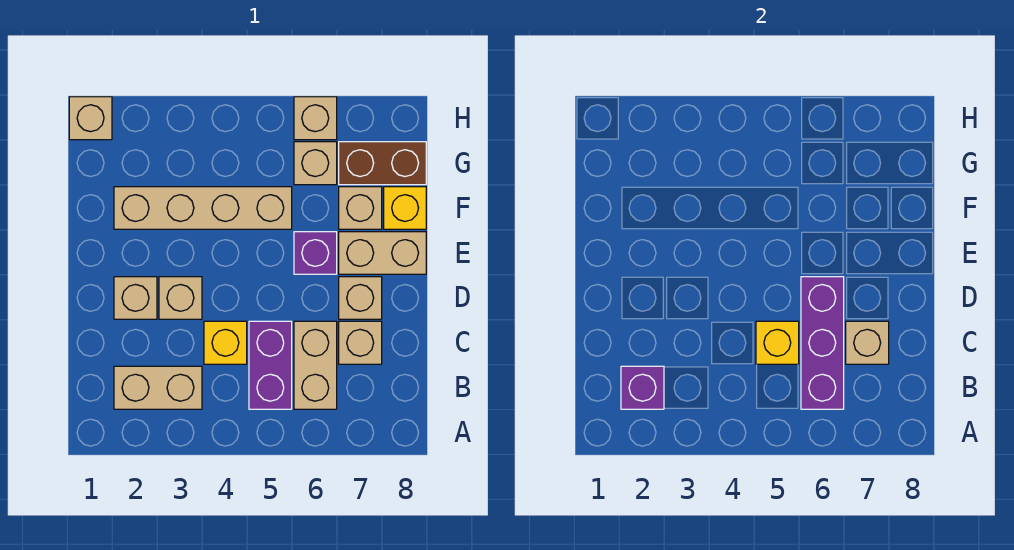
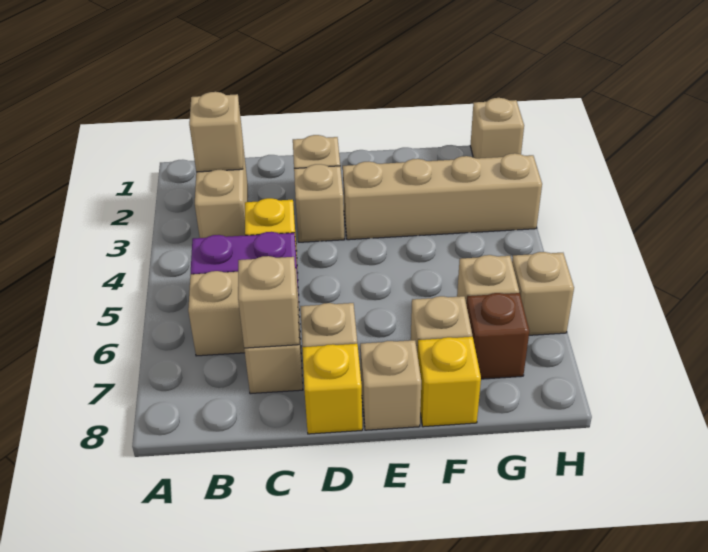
purple 1x1 brick [621,366,664,409] -> tan 1x1 brick [189,92,243,172]
purple 1x3 brick [801,277,844,409] -> none
yellow 1x1 brick [756,321,799,364] -> yellow 1x1 brick moved to [302,344,362,434]
purple 1x1 brick [294,232,337,274] -> none
tan 1x2 brick [339,232,426,274] -> tan 1x1 brick [360,340,421,430]
tan 1x4 brick [114,187,292,229] -> tan 1x4 brick turned to [343,153,542,240]
brown 1x2 brick [339,142,426,185] -> brown 1x1 brick [467,293,529,379]

